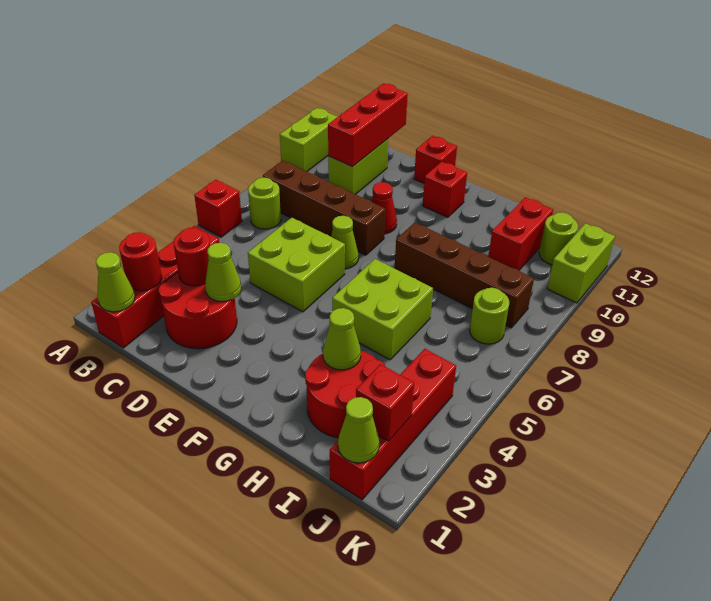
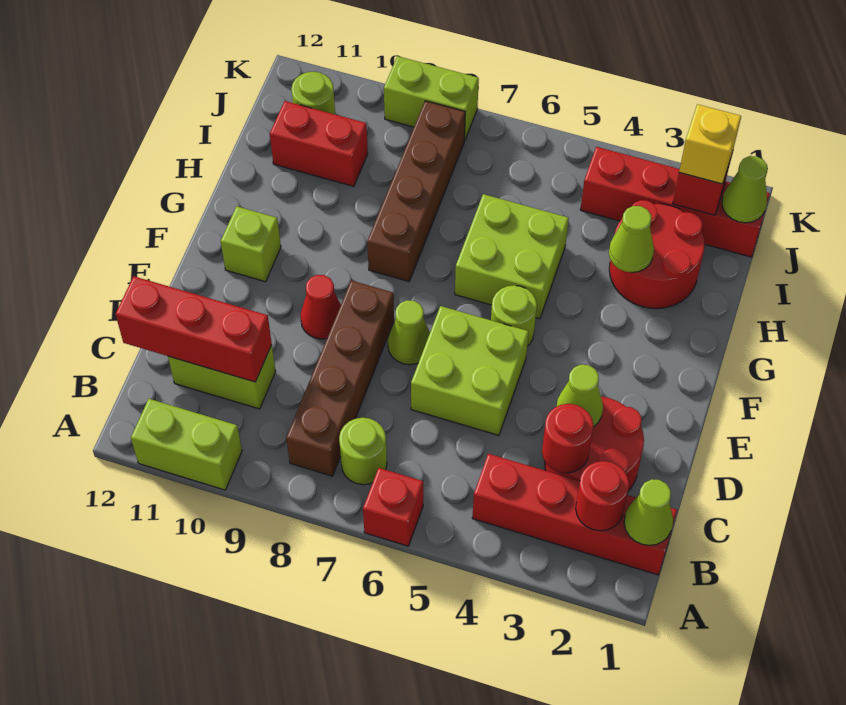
red 1x1 brick [414,136,457,184] -> none
red 1x1 brick [423,161,467,217] -> lime 1x1 brick [221,206,281,282]
none -> yellow 1x1 brick [679,104,741,184]
lime 1x1 round brick [470,288,509,344] -> lime 1x1 round brick moved to [491,285,537,346]
lime 1x2 brick [547,223,615,303] -> lime 1x2 brick moved to [384,56,479,141]

